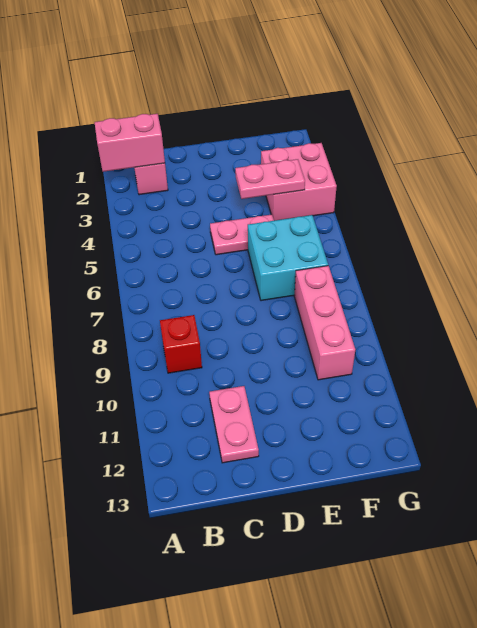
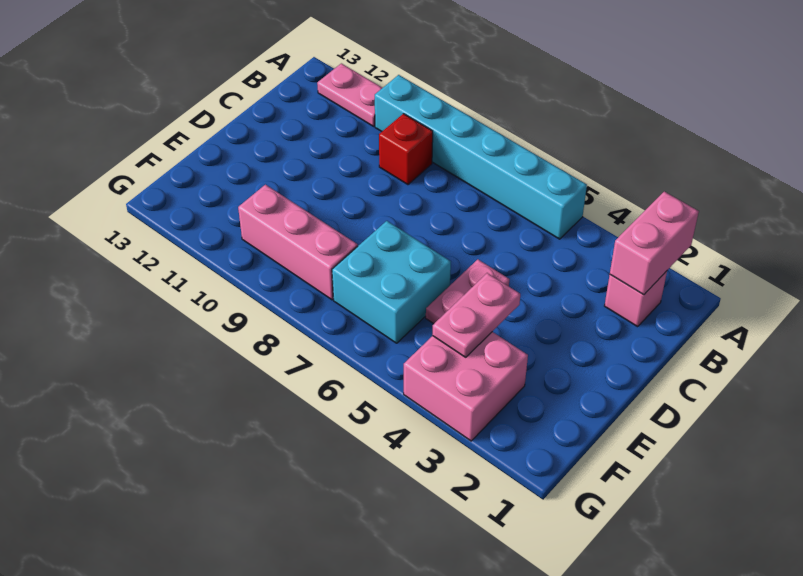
none -> cyan 1x6 brick [375,75,587,239]
pink 1x2 plate [209,386,259,463] -> pink 1x2 plate moved to [317,63,382,126]

